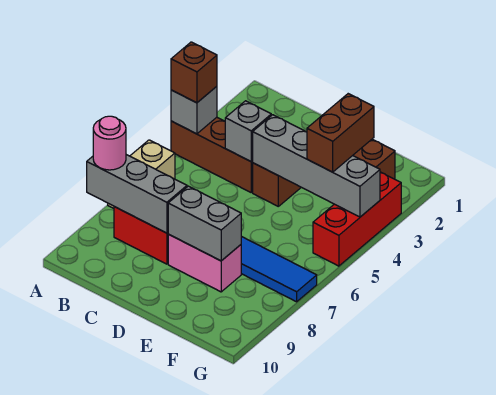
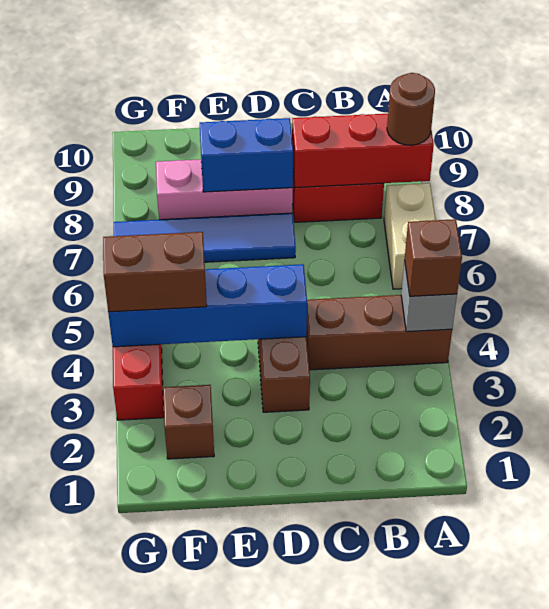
grey 1x3 brick [87,155,187,233] -> red 1x3 brick [292,114,434,187]
pink 1x1 round brick [93,116,126,170] -> brown 1x1 round brick [387,73,435,145]
grey 1x1 brick [225,101,271,162] -> none
grey 1x4 brick [253,115,380,217] -> blue 1x4 brick [108,264,307,347]
pink 1x2 brick [168,234,241,292] -> pink 1x3 brick [156,159,293,220]
grey 1x2 brick [168,186,241,261] -> blue 1x2 brick [200,118,293,192]
brown 1x2 brick [307,94,374,172] -> brown 1x2 brick turned to [103,232,207,312]

